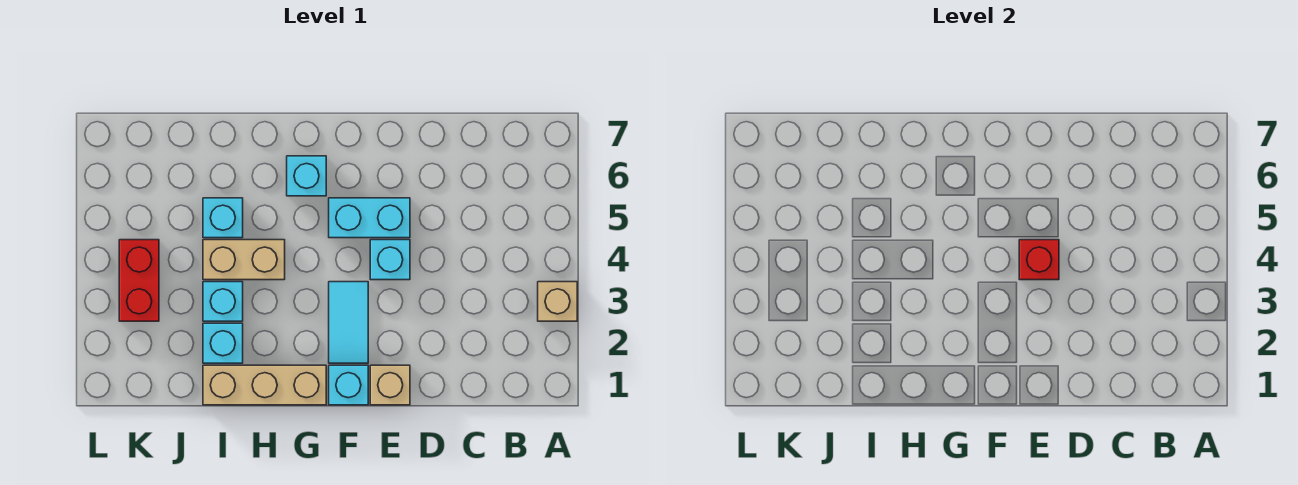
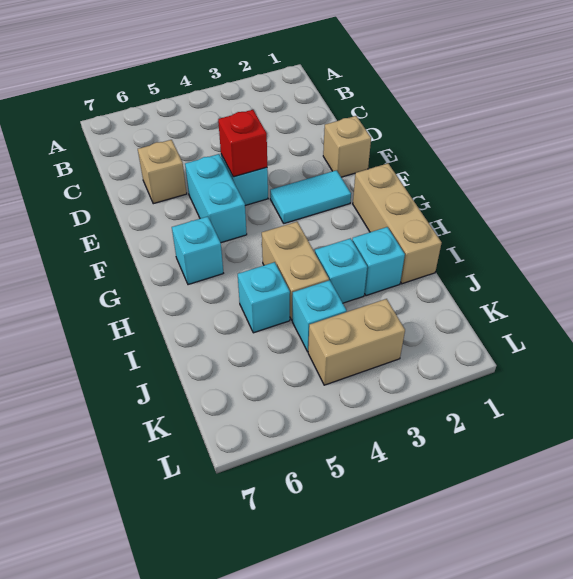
tan 1x1 brick [538,282,577,321] -> tan 1x1 brick moved to [138,140,187,204]
cyan 1x1 brick [329,365,368,405] -> cyan 1x1 brick moved to [292,280,347,352]
red 1x2 brick [119,240,159,321] -> tan 1x2 brick [308,299,405,385]

